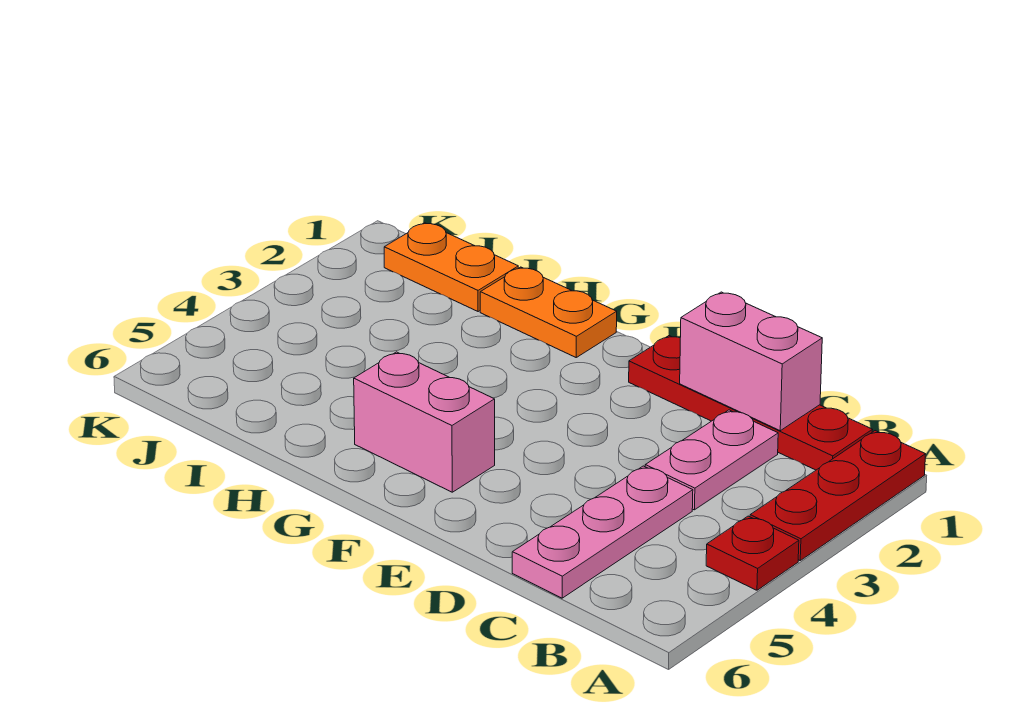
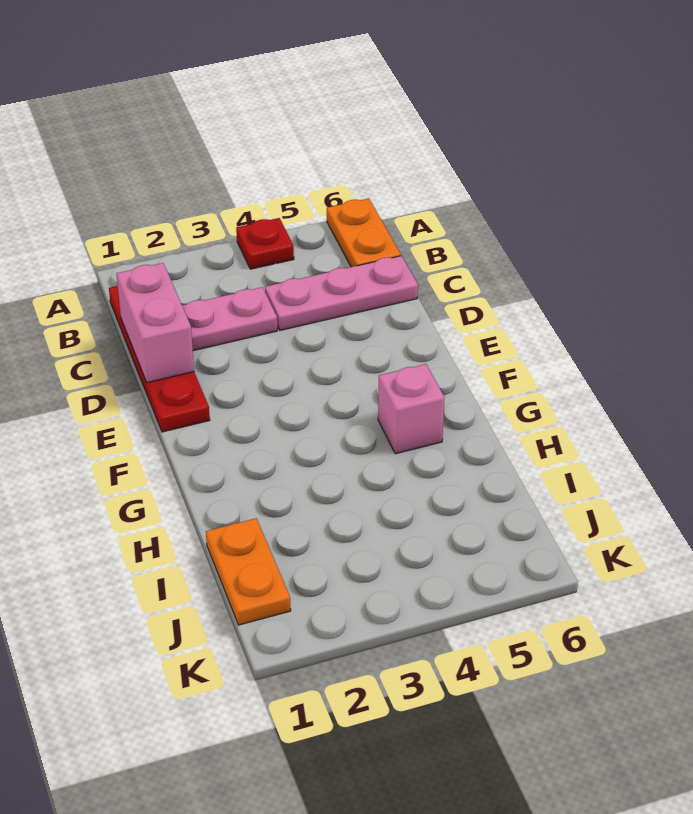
red 1x3 plate [750,431,926,560] -> none
pink 1x2 brick [354,352,495,492] -> pink 1x1 brick [378,364,445,454]
orange 1x2 plate [480,267,617,357] -> orange 1x2 plate moved to [327,198,401,267]

